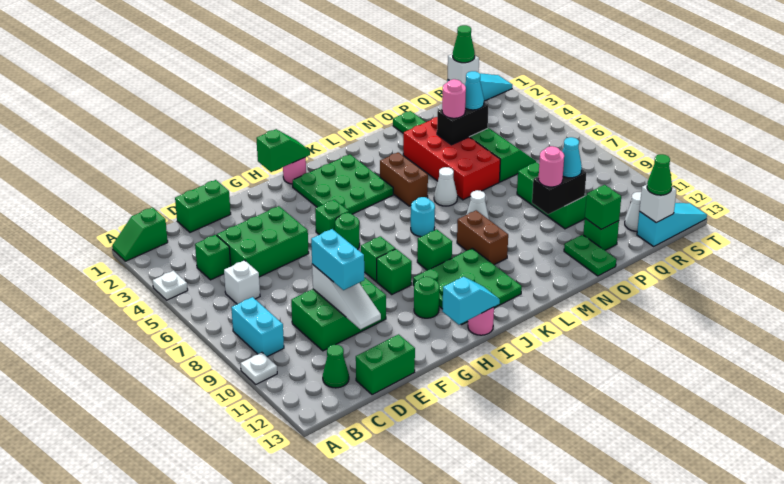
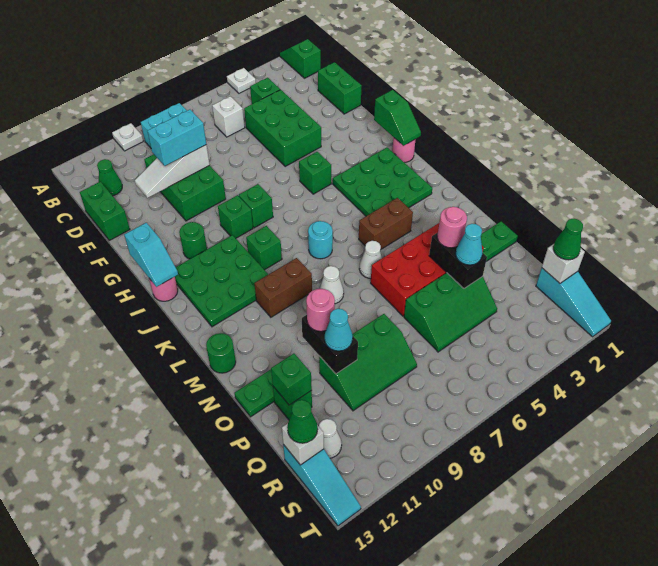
green 1x1 round brick [335,213,360,250] -> green 1x1 round brick moved to [206,333,236,373]

